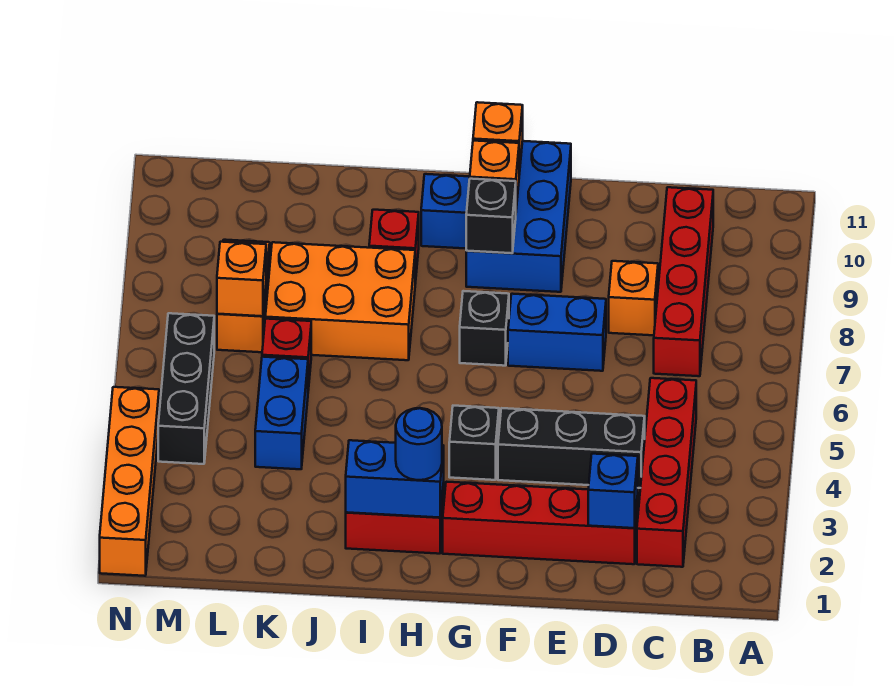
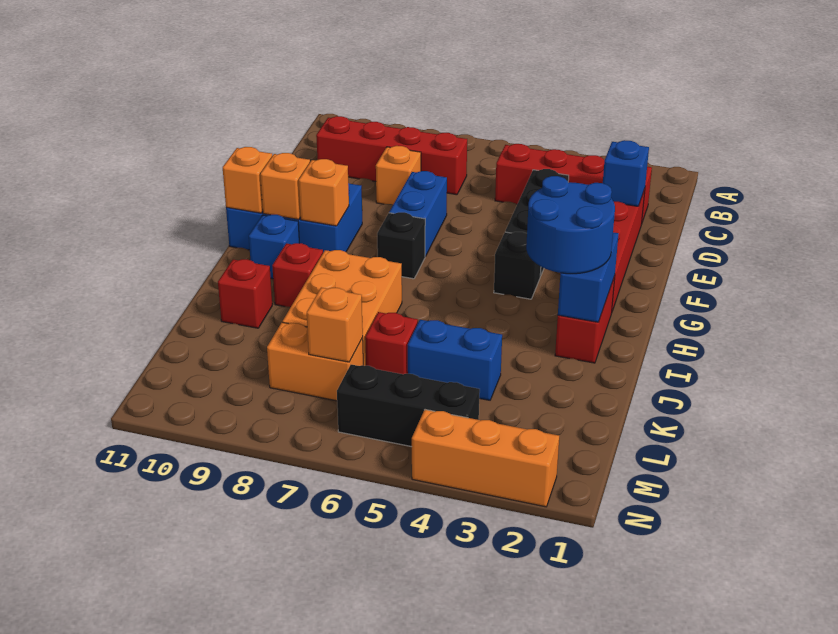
black 1x1 brick [466,179,516,253] -> orange 1x1 brick [299,159,349,226]
blue 1x1 round brick [396,408,442,480] -> blue 2x2 round brick [526,176,615,274]
none -> red 1x1 brick [218,259,272,328]
orange 1x4 brick [100,387,159,576] -> orange 1x3 brick [412,410,559,507]

